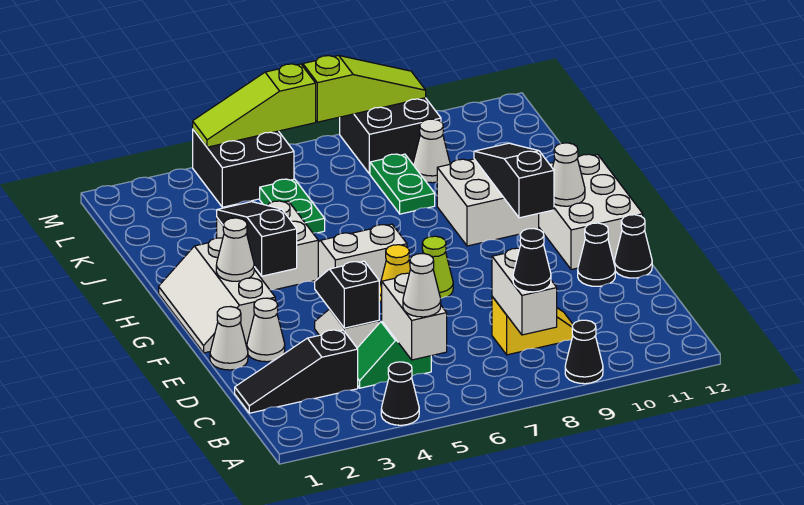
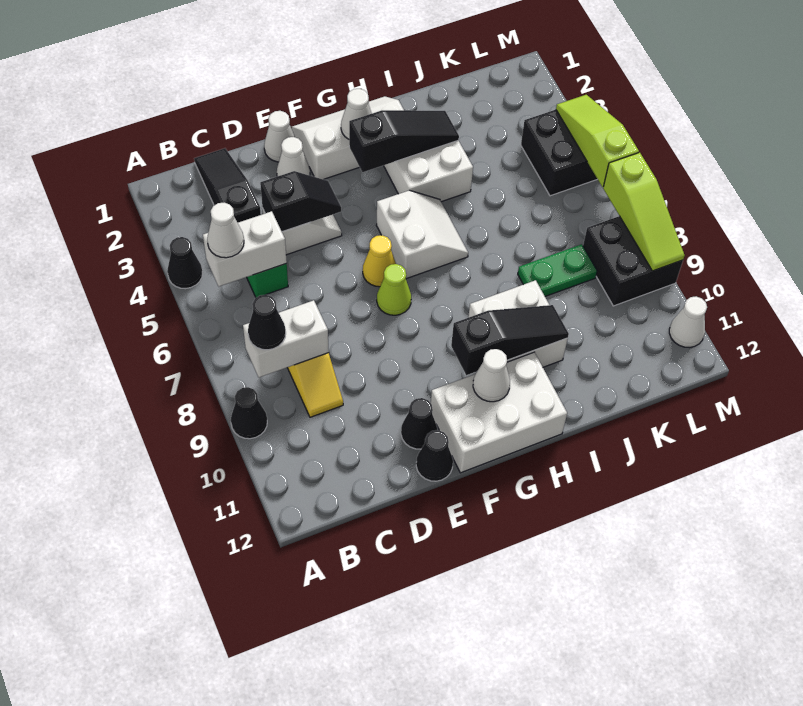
green 1x2 plate [260,179,325,233] -> none
white 1x1 cone [413,119,450,183] -> white 1x1 cone moved to [669,296,707,348]

